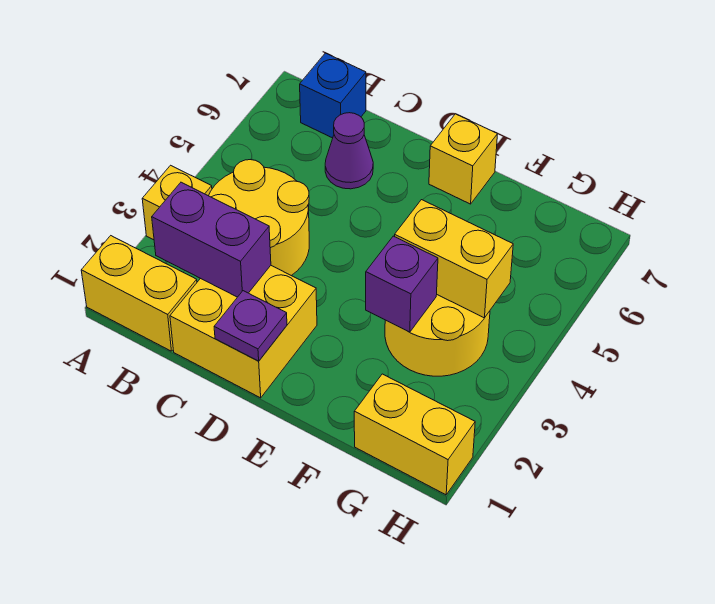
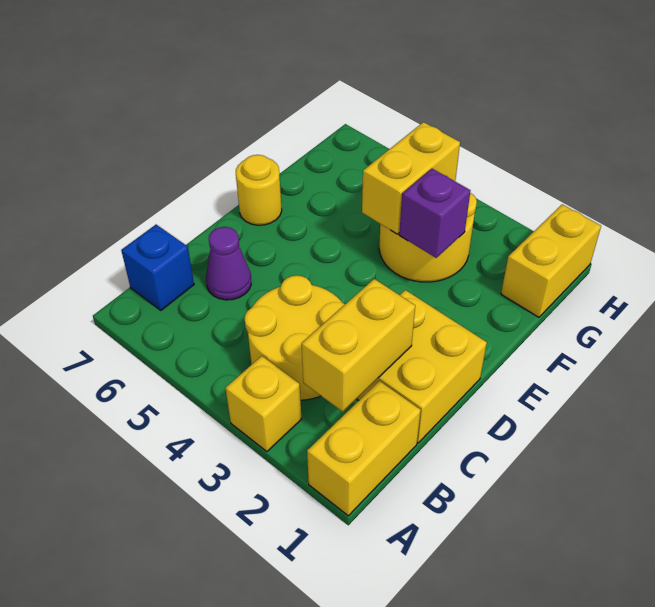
purple 1x2 brick [152,182,271,297] -> yellow 1x2 brick [302,279,415,412]
purple 1x1 plate [214,291,287,361] -> none
yellow 1x1 brick [429,114,497,204] -> yellow 1x1 round brick [236,155,282,225]

